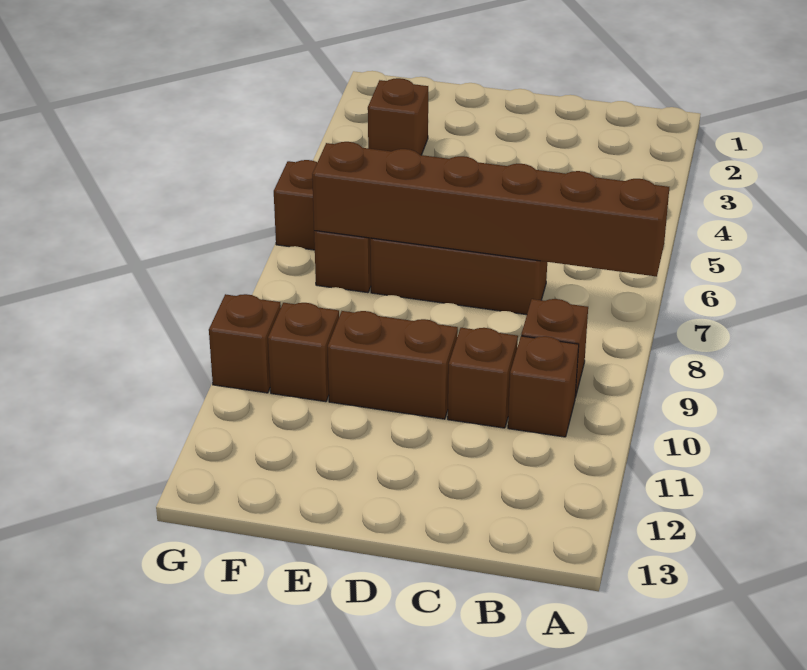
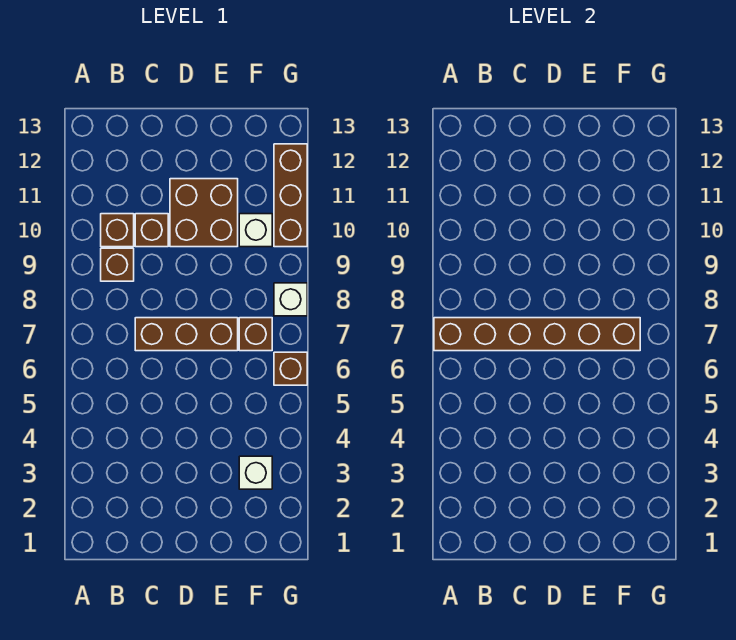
brown 1x2 brick [328,311,458,419] -> brown 2x2 brick [170,179,238,247]
brown 1x1 brick [368,78,428,155] -> white 1x1 brick [239,456,272,489]
brown 1x1 brick [268,303,339,402] -> white 1x1 brick [239,214,272,247]
none -> white 1x1 brick [274,283,307,316]
brown 1x1 brick [209,294,281,393] -> brown 1x3 brick [274,144,307,247]

